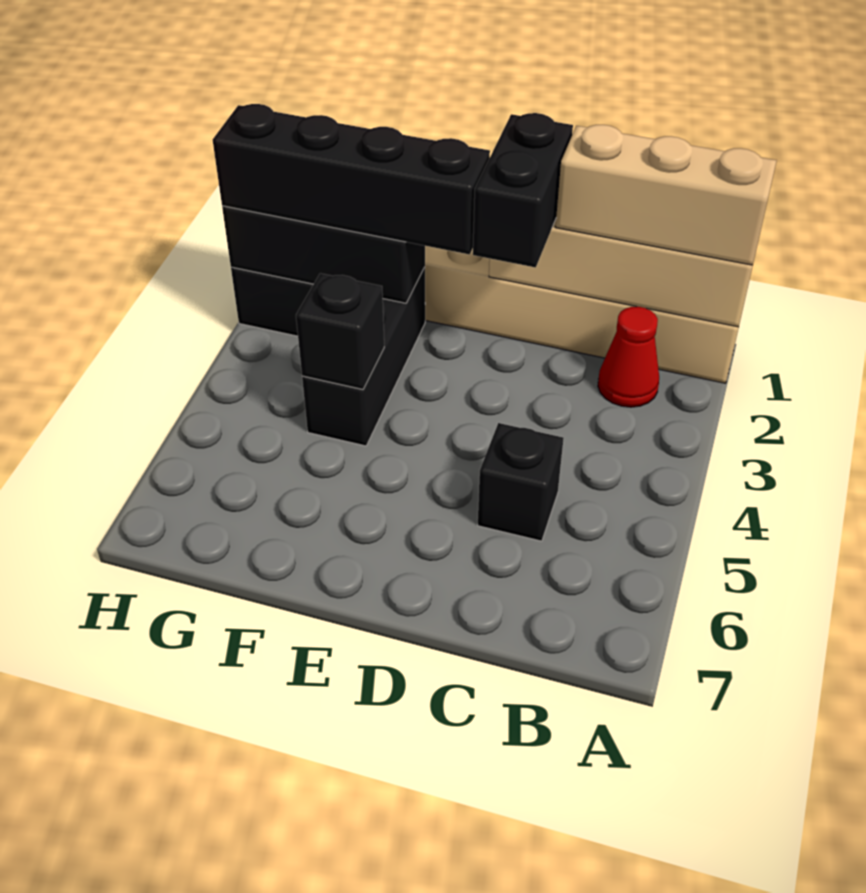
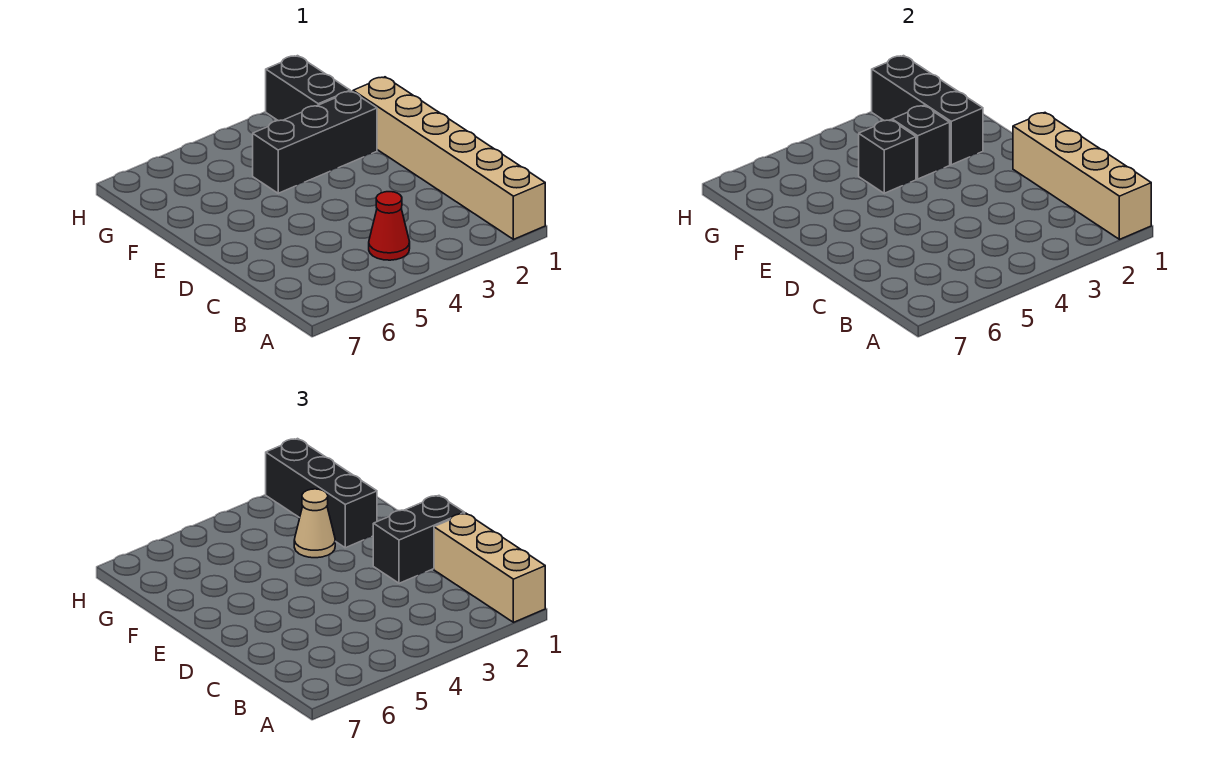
red 1x1 cone [598,307,659,407] -> red 1x1 cone moved to [369,192,410,260]
black 1x1 brick [478,423,564,541] -> black 1x1 brick moved to [892,106,950,179]
black 1x4 brick [213,104,490,254] -> black 1x3 brick [266,439,377,548]
none -> tan 1x1 cone [294,489,335,558]

